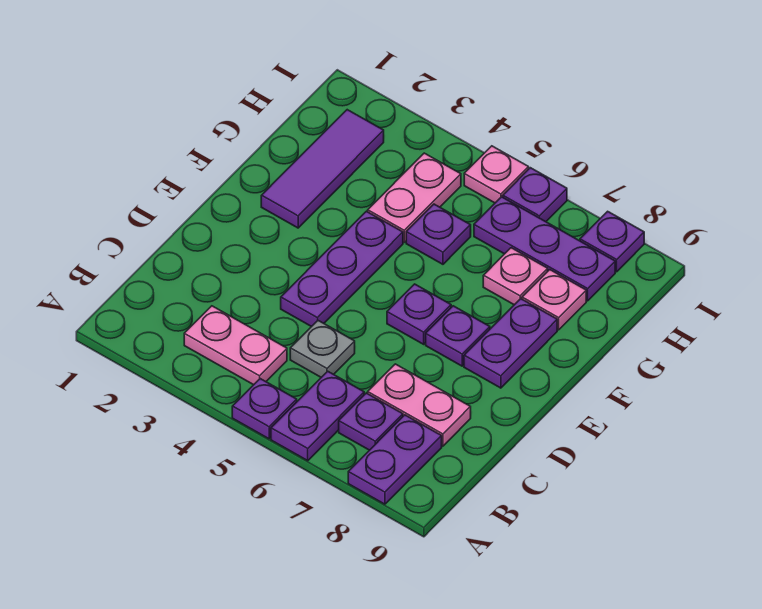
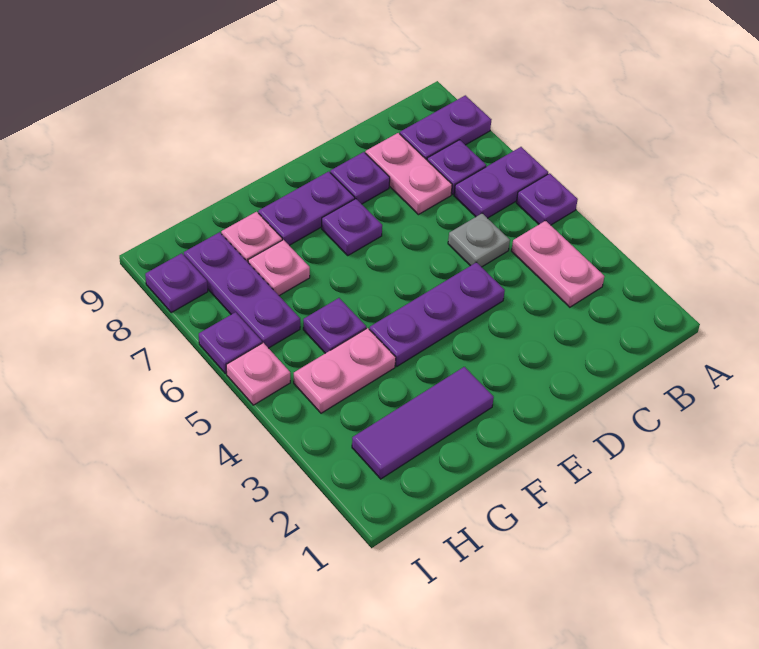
purple 1x1 plate [387,284,451,344] -> purple 1x1 plate moved to [330,152,390,204]

